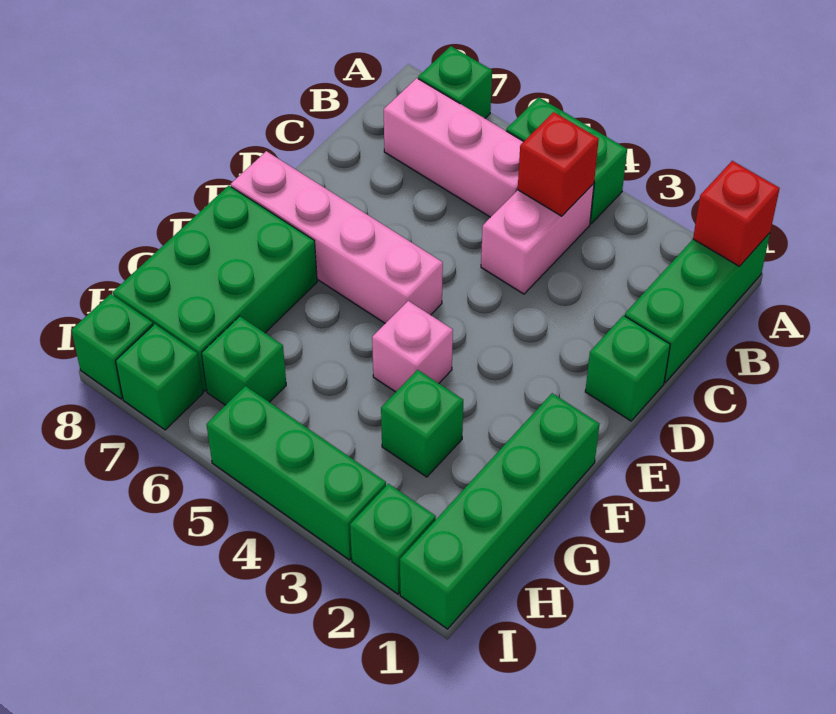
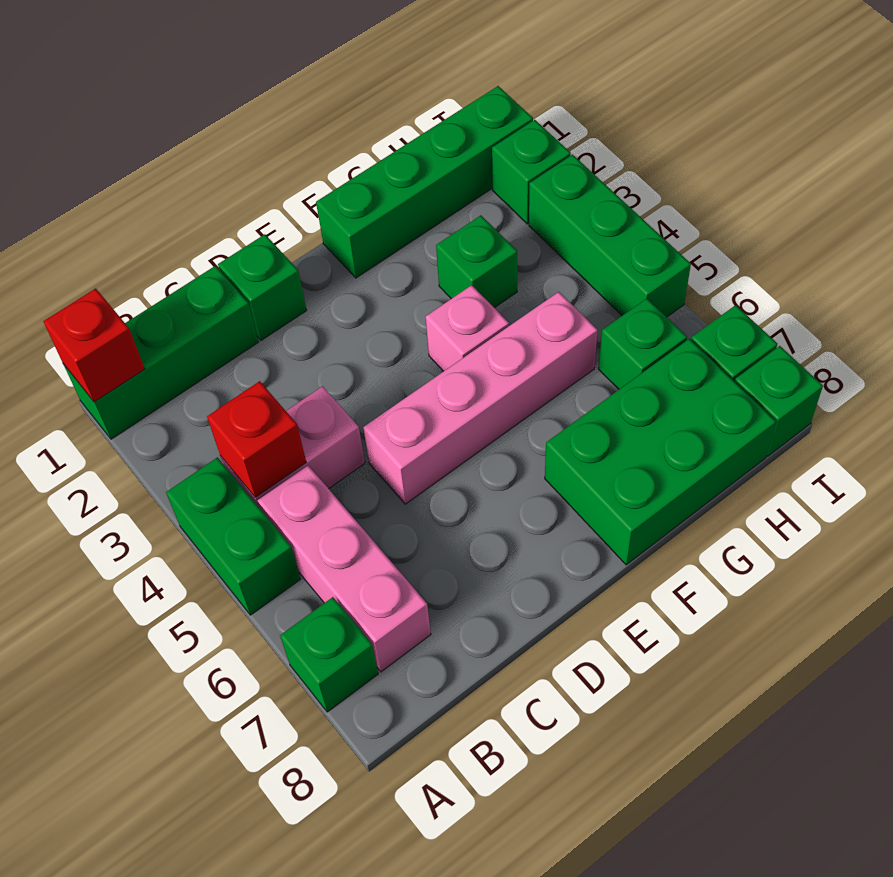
pink 1x4 brick [231,151,443,323] -> pink 1x4 brick turned to [363,292,598,504]

